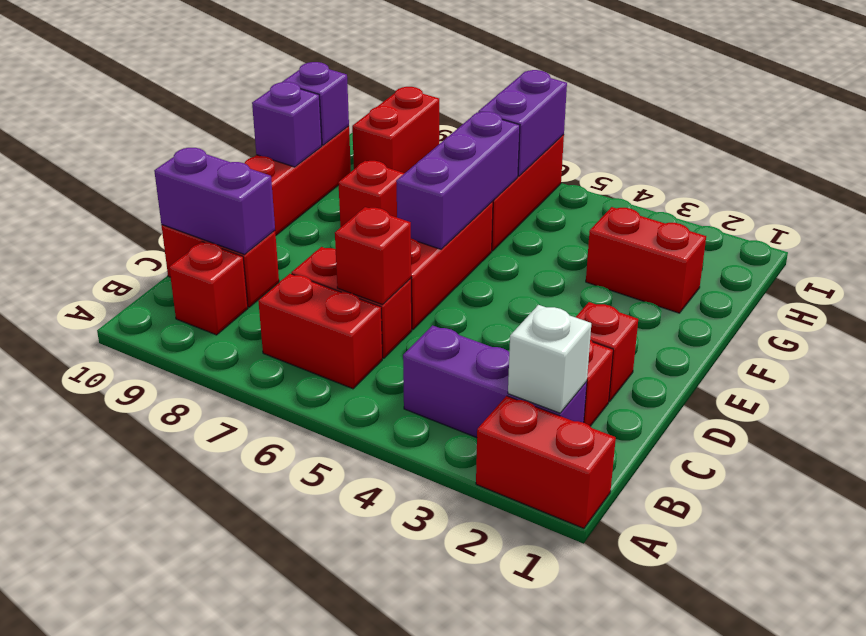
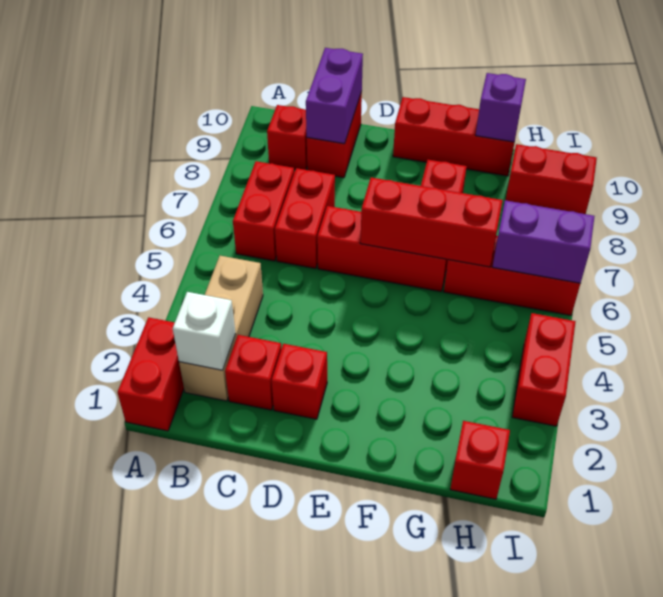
purple 1x3 brick [403,325,587,438] -> tan 1x3 brick [179,256,263,401]
red 1x1 brick [335,207,411,305] -> red 1x1 brick moved to [450,421,510,499]
purple 1x3 brick [396,112,520,249] -> red 1x3 brick [360,178,503,267]
purple 1x1 brick [252,82,322,167] -> none
red 1x2 brick [586,207,706,313] -> red 1x2 brick moved to [512,313,576,426]

